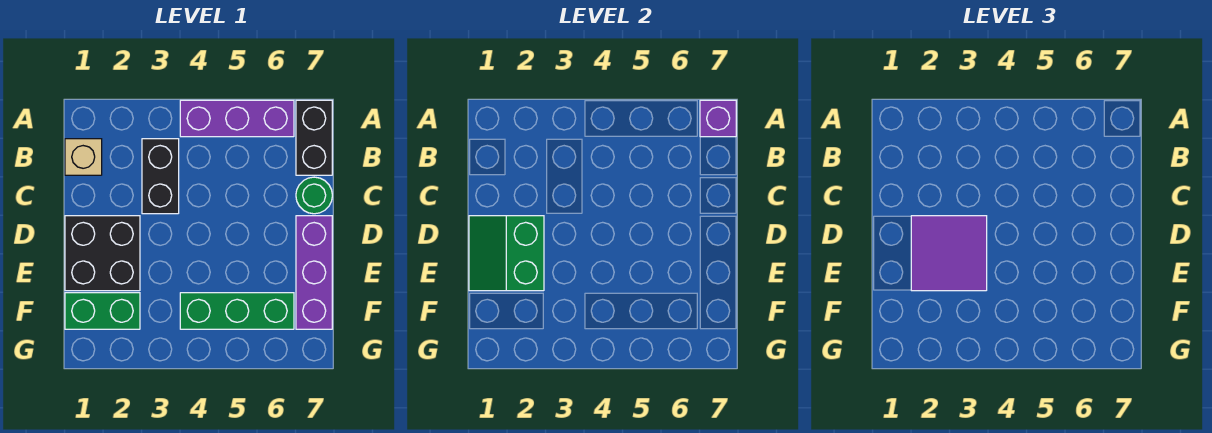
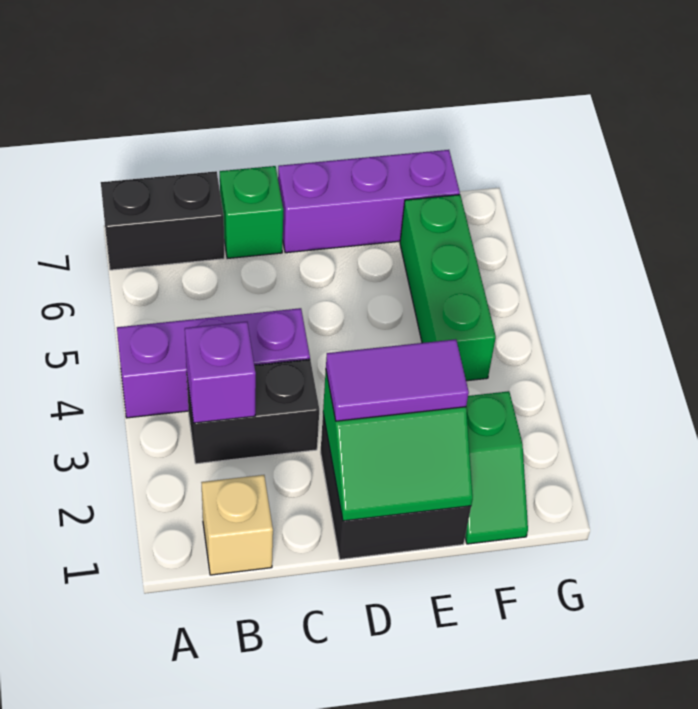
purple 1x3 brick [180,100,294,137] -> purple 1x3 brick turned to [117,308,310,418]
purple 1x1 brick [700,100,736,137] -> purple 1x1 brick moved to [185,322,256,423]
green 1x1 round brick [296,177,332,214] -> green 1x1 brick [220,166,283,258]
purple 2x2 tile [911,216,987,291] -> purple 1x2 tile [326,339,469,421]
green 1x2 brick [65,293,140,329] -> green 1x2 slope [465,391,528,544]

